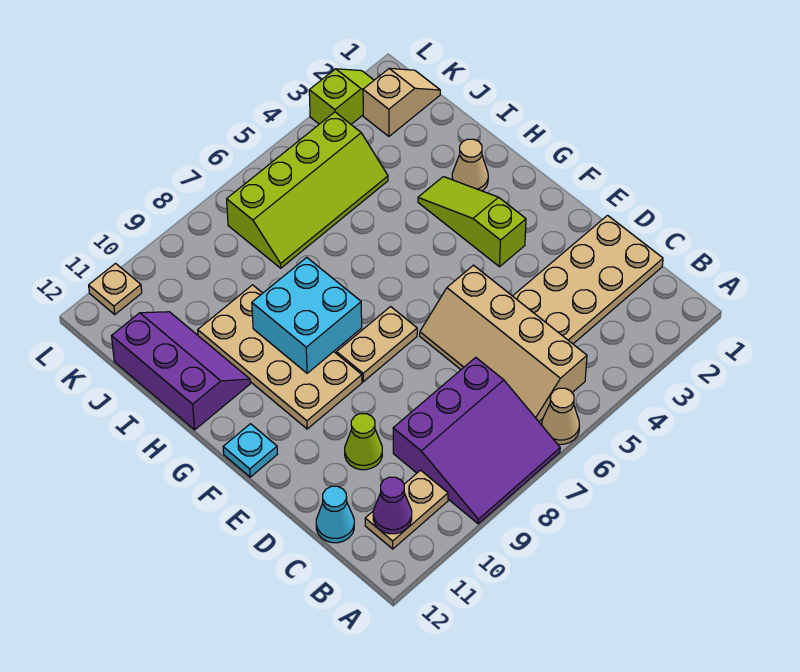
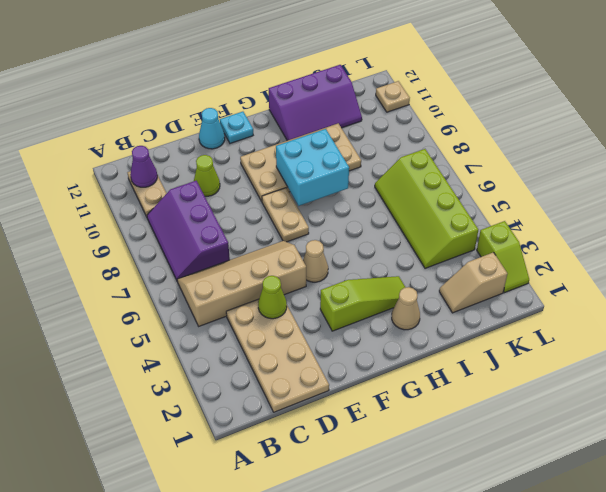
tan 1x1 cone [542,388,579,444] -> tan 1x1 cone moved to [303,240,328,282]
purple 3x3 slope [393,357,560,524] -> purple 2x3 slope [147,181,230,280]
cyan 1x1 cone [316,486,354,543] -> cyan 1x1 cone moved to [199,108,225,149]
none -> lime 1x1 cone [258,276,287,319]
tan 1x2 slope [363,68,440,136] -> tan 1x2 slope turned to [439,252,507,313]

